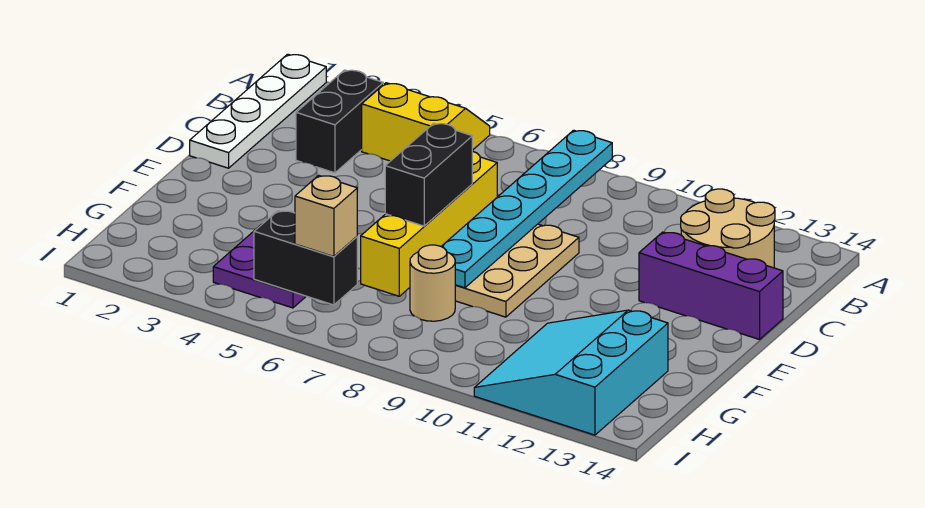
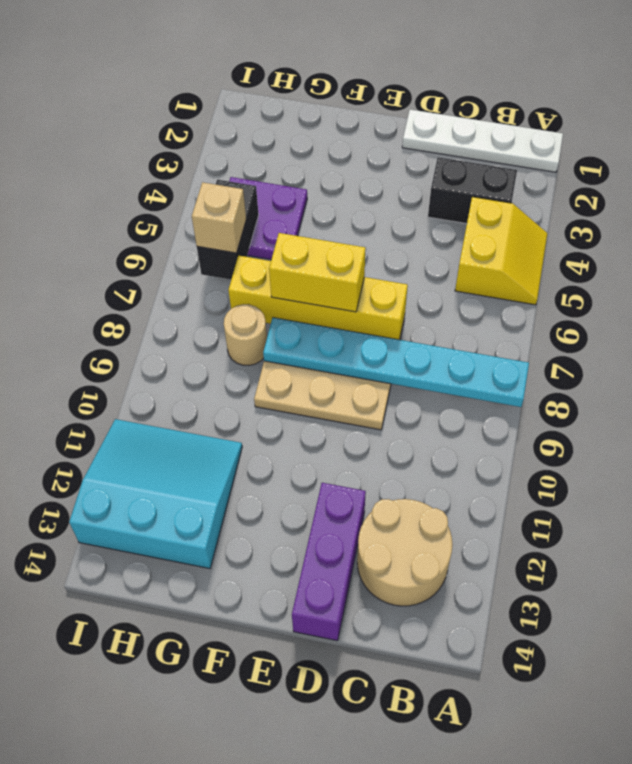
black 1x2 brick [385,123,472,226] -> yellow 1x2 brick [269,233,366,312]

